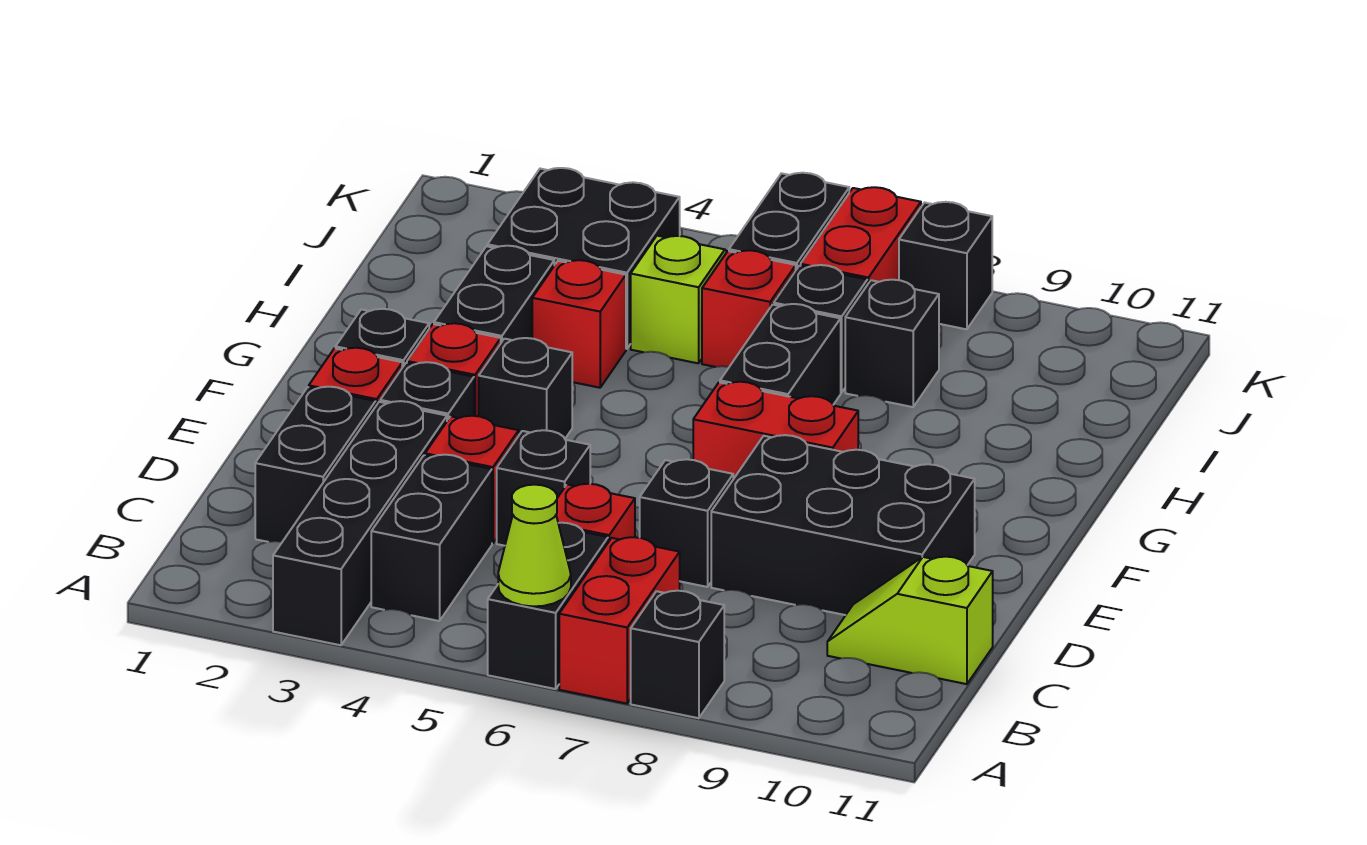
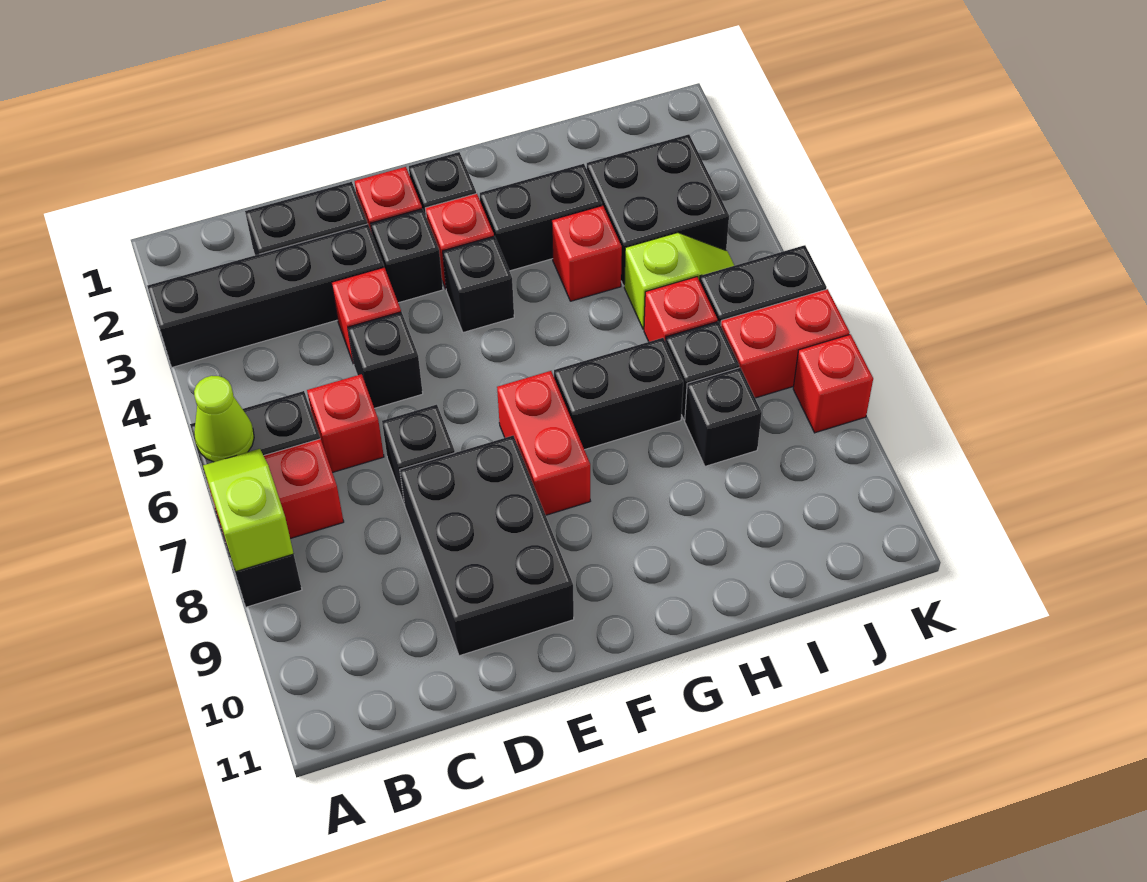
black 1x2 brick [371,455,492,621] -> none
lime 1x2 slope [827,557,993,684] -> lime 1x2 slope moved to [203,449,294,571]
black 1x1 brick [899,202,992,329] -> red 1x1 brick [793,334,873,433]

